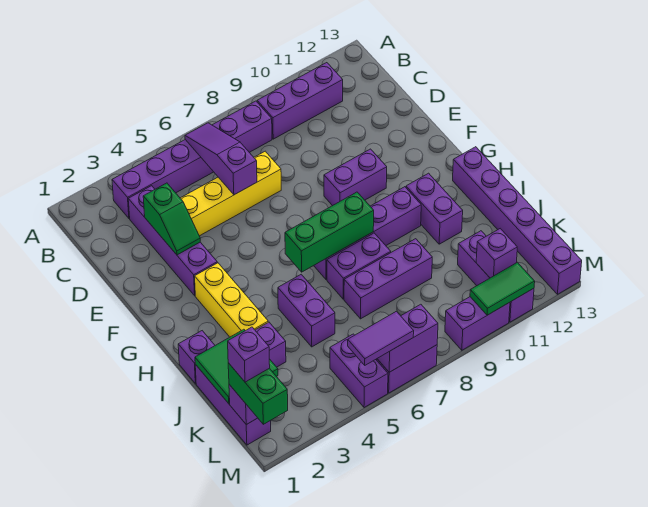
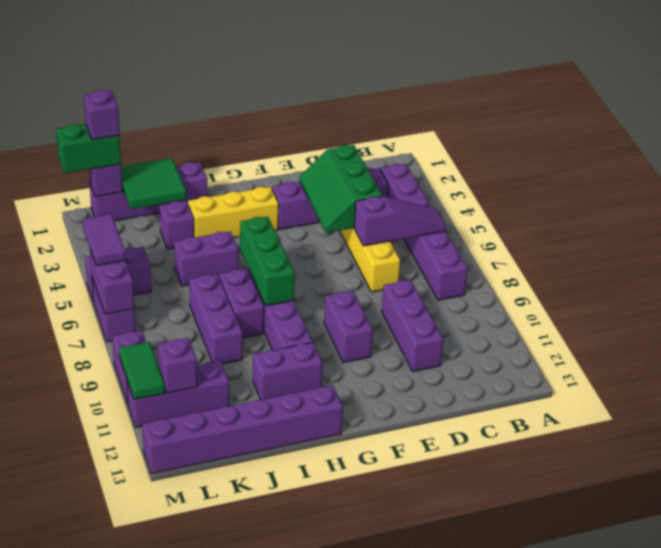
purple 1x3 brick [257,63,343,139] -> purple 1x3 brick moved to [382,280,443,372]
green 1x2 slope [143,183,200,255] -> green 2x3 slope [299,145,382,233]

